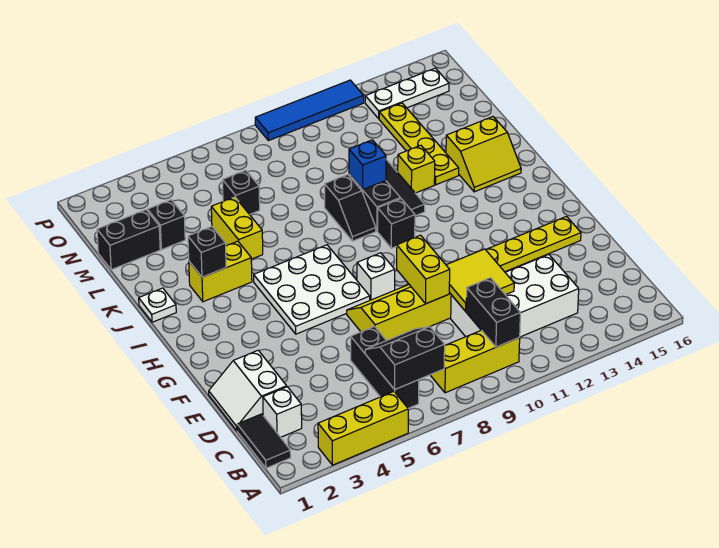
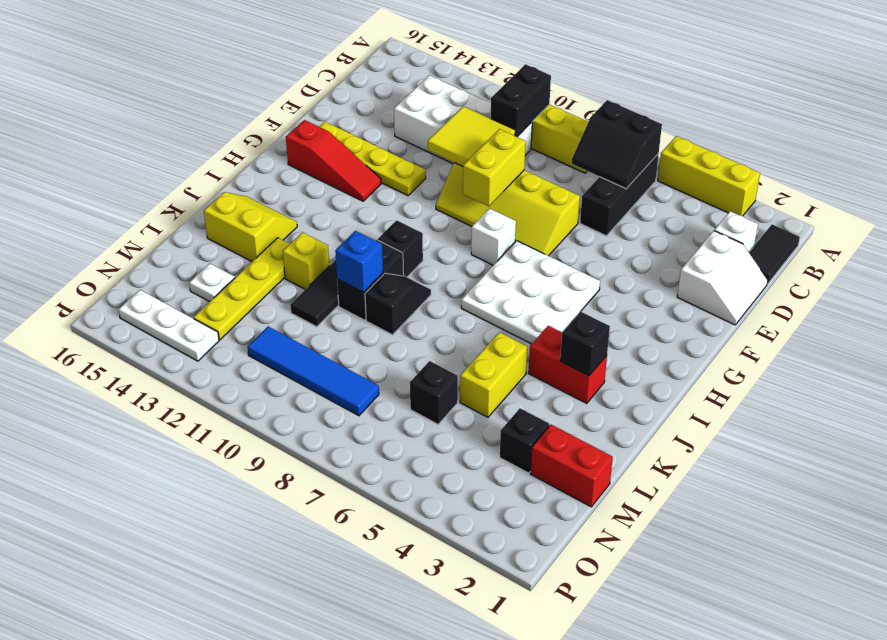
none -> red 1x3 slope [286,120,381,201]
white 1x1 plate [139,288,176,322] -> white 1x1 plate moved to [189,263,235,302]
yellow 1x2 brick [189,241,252,302] -> red 1x2 brick [528,326,607,403]
black 1x2 brick [97,210,160,270] -> red 1x2 brick [530,425,613,507]
blue 1x4 tile [255,80,364,141] -> blue 1x4 tile moved to [248,326,379,416]

